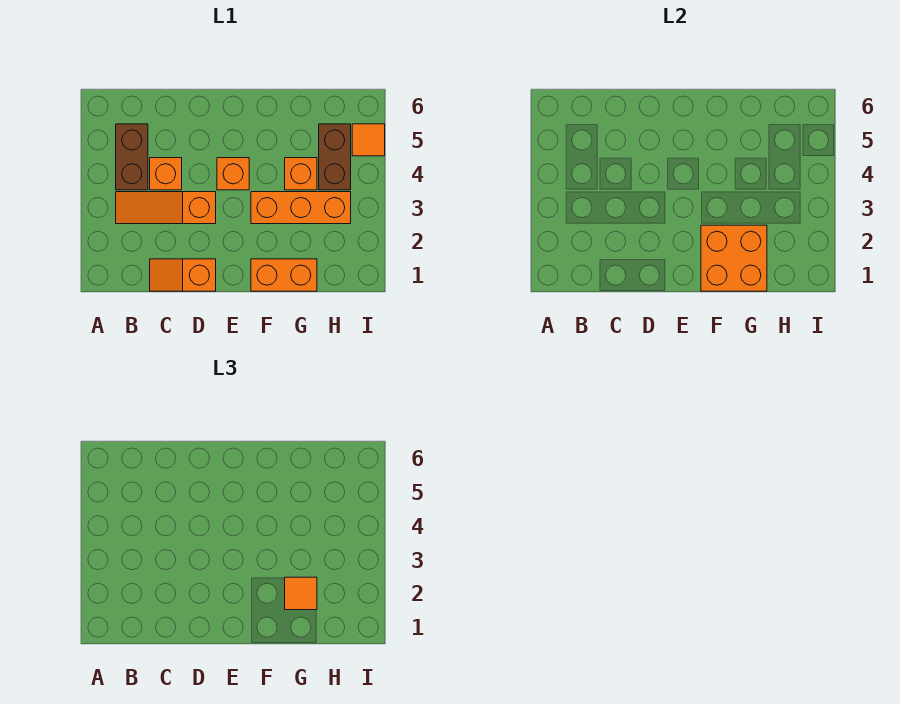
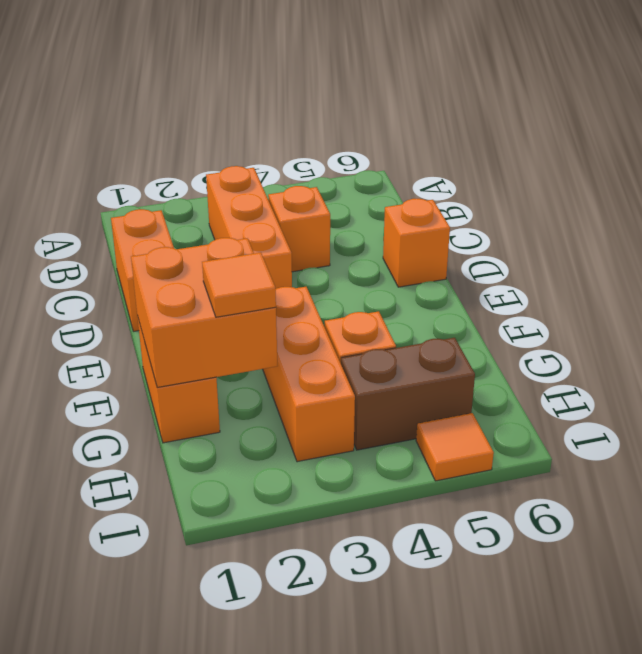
orange 1x3 slope [116,192,216,224] -> orange 1x3 brick [206,166,292,289]
brown 1x2 brick [116,124,148,190] -> none
orange 1x2 slope [150,259,216,291] -> orange 1x2 brick [111,209,174,331]
orange 1x1 brick [217,158,249,190] -> orange 1x1 brick moved to [383,199,450,287]

